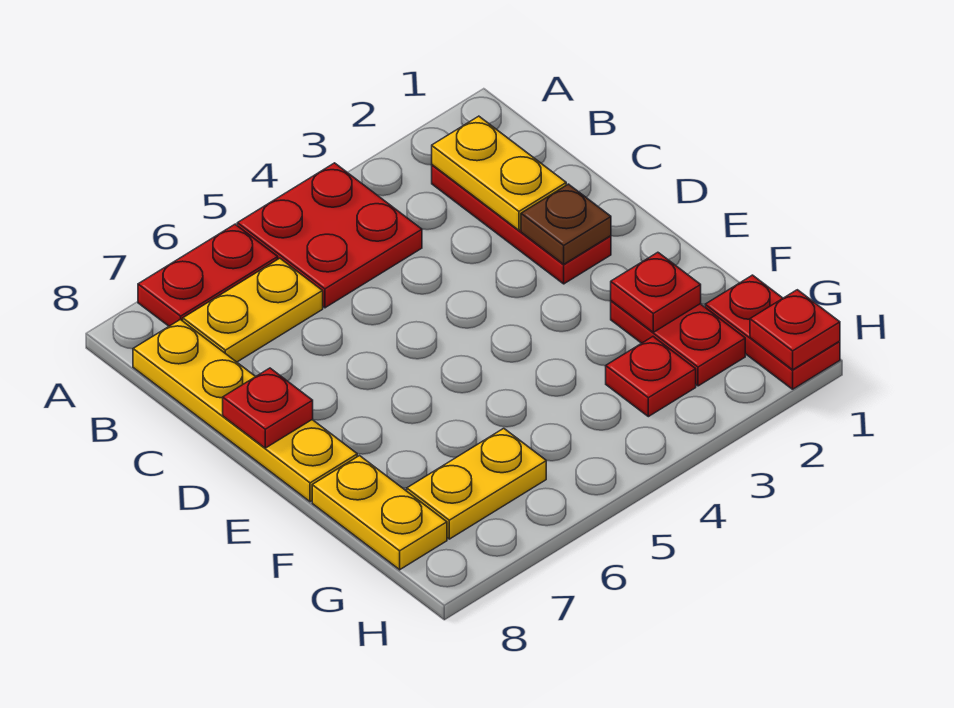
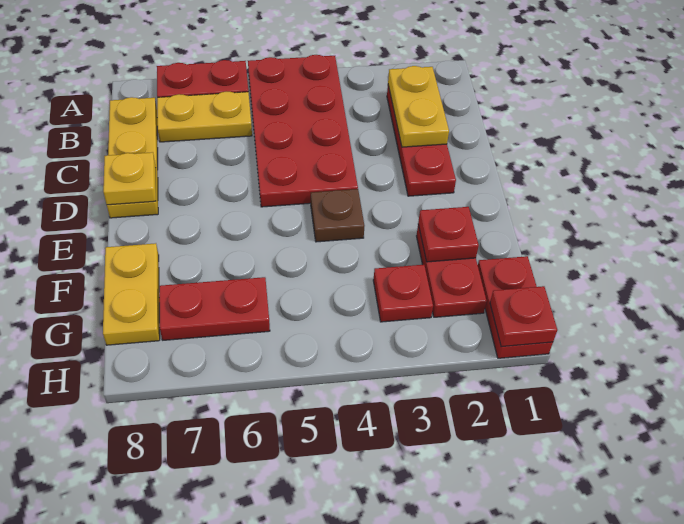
red 2x2 plate [237,163,422,308] -> red 2x4 plate [248,55,358,207]
yellow 1x4 plate [133,319,357,502] -> yellow 1x3 plate [107,97,158,218]
brown 1x1 plate [521,184,611,264] -> brown 1x1 plate moved to [311,189,364,242]
red 1x1 plate [223,368,313,448] -> yellow 1x1 plate [103,152,156,205]
yellow 1x2 plate [407,428,546,539] -> red 1x2 plate [159,277,270,340]

